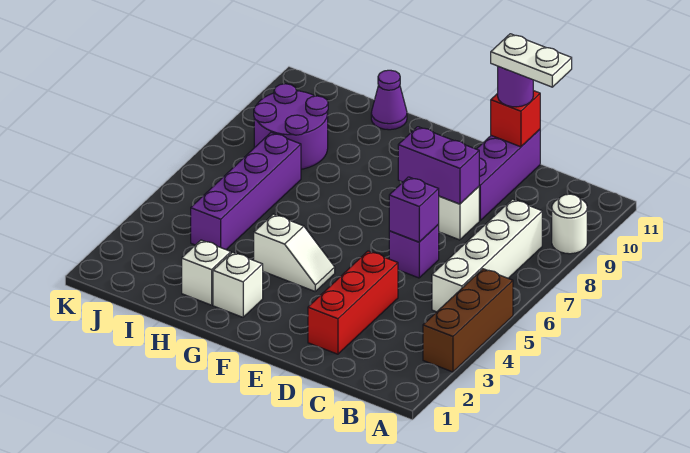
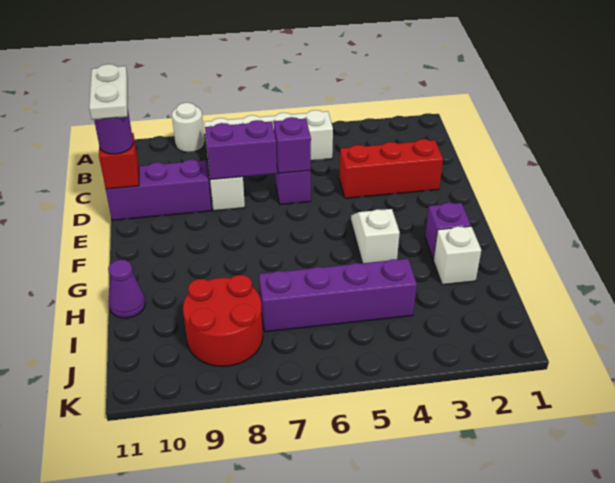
brown 1x3 brick [423,269,513,372] -> none
purple 1x2 brick [398,127,479,204] -> purple 1x2 brick turned to [205,120,277,180]
white 1x1 brick [213,252,263,317] -> purple 1x1 brick [425,203,471,260]
purple 2x2 round brick [254,84,328,169] -> red 2x2 round brick [183,275,263,366]

